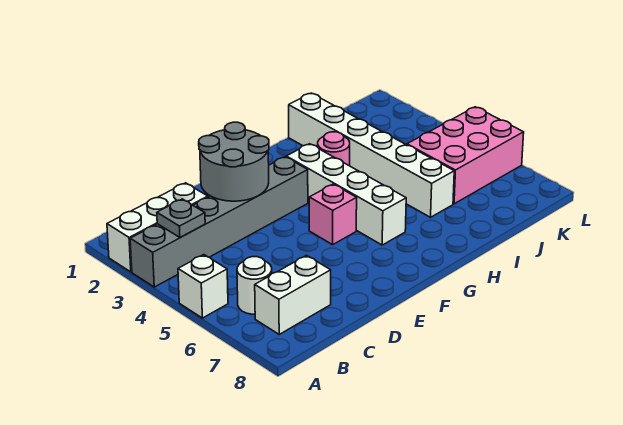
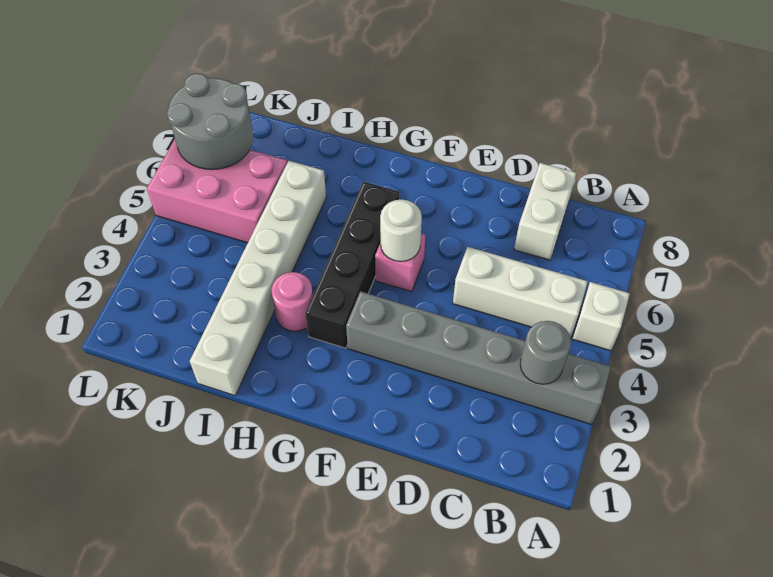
white 1x3 brick [107,183,208,272] -> white 1x3 brick moved to [453,247,588,338]
grey 1x1 plate [157,199,205,237] -> grey 1x1 round brick [520,321,571,384]
white 1x1 round brick [237,257,272,314] -> white 1x1 round brick moved to [380,200,422,262]
white 1x2 brick [255,255,331,334] -> white 1x2 brick turned to [514,163,576,260]
grey 2x2 round brick [199,122,269,201] -> grey 2x2 round brick moved to [167,74,253,169]
white 1x4 brick [286,144,406,245] -> black 1x4 brick [305,182,399,348]

